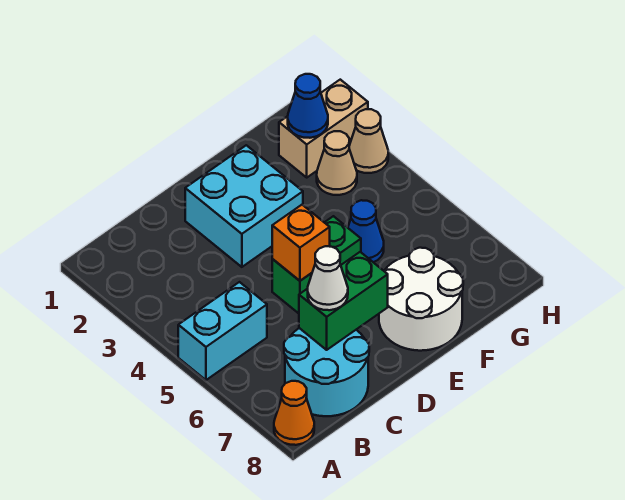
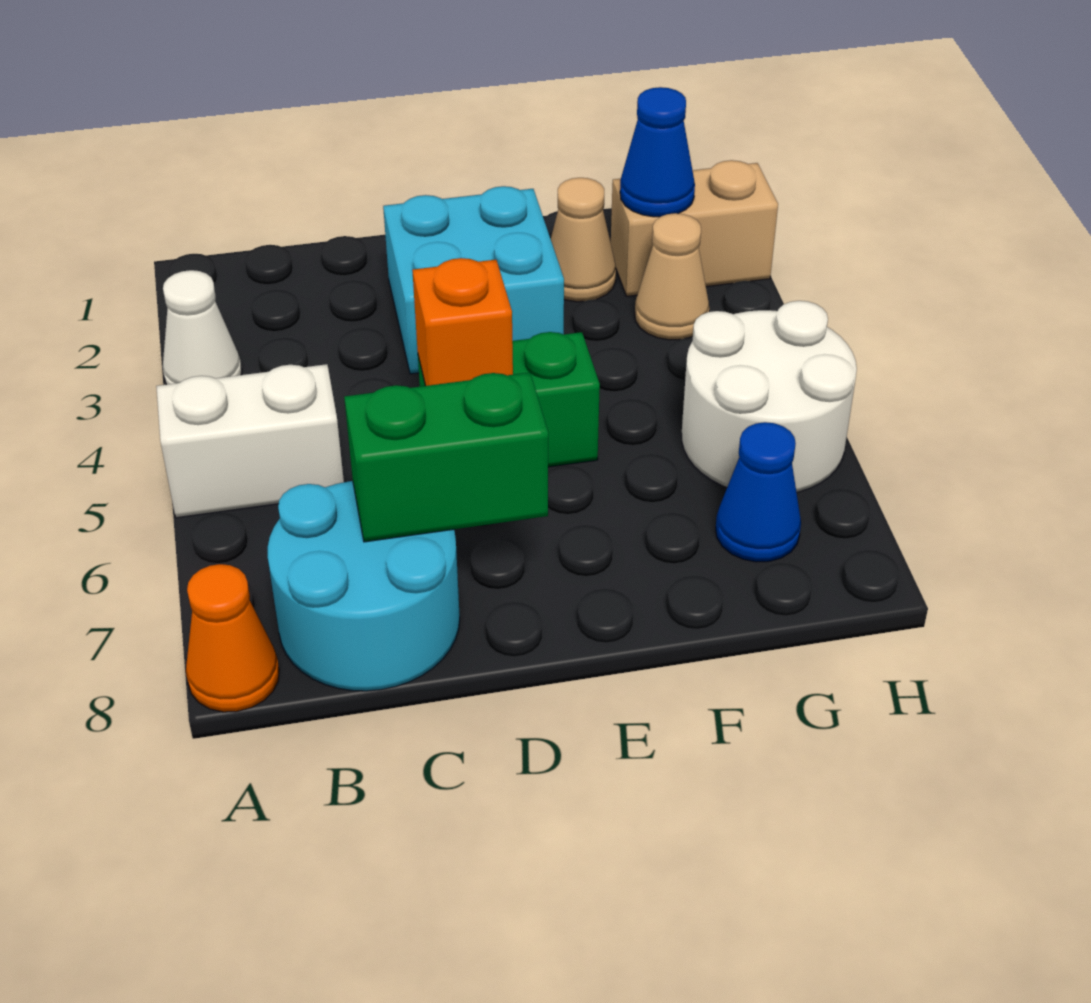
cyan 1x2 brick [178,282,267,380] -> white 1x2 brick [156,364,344,518]
white 1x1 cone [308,246,348,310] -> white 1x1 cone moved to [163,270,242,384]
white 2x2 round brick [379,248,463,351] -> white 2x2 round brick moved to [682,301,857,492]
blue 1x1 cone [348,200,384,262] -> blue 1x1 cone moved to [716,422,801,562]
tan 1x1 cone [349,109,388,173] -> tan 1x1 cone moved to [551,178,616,302]

